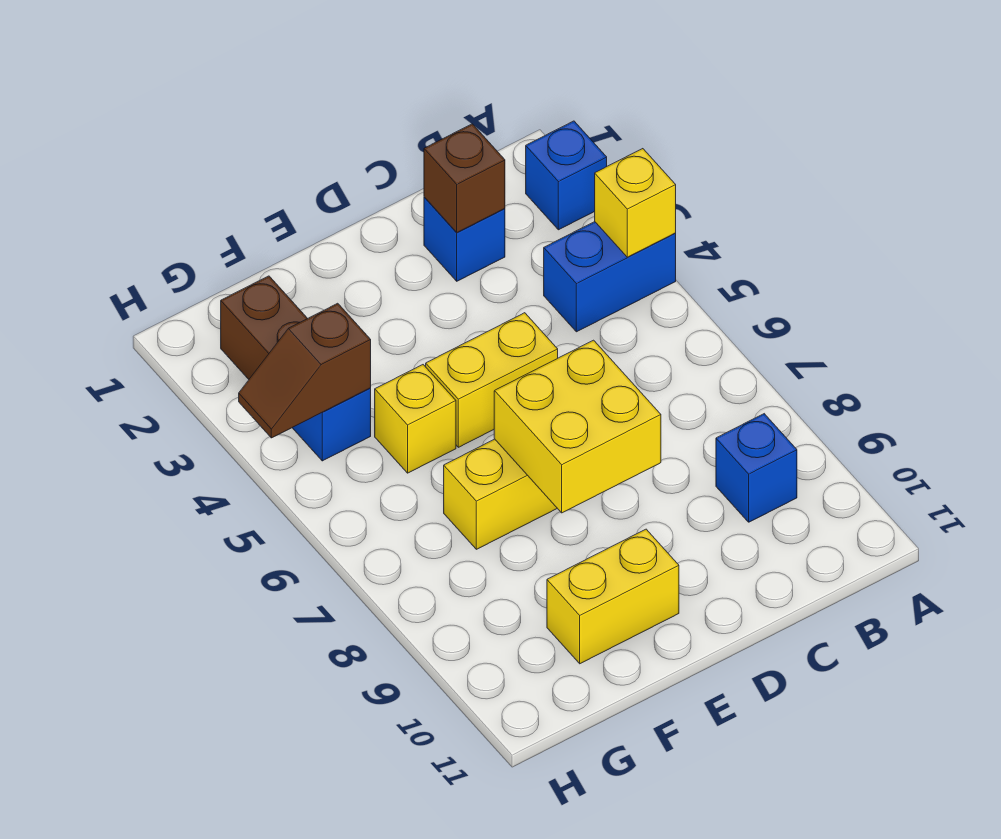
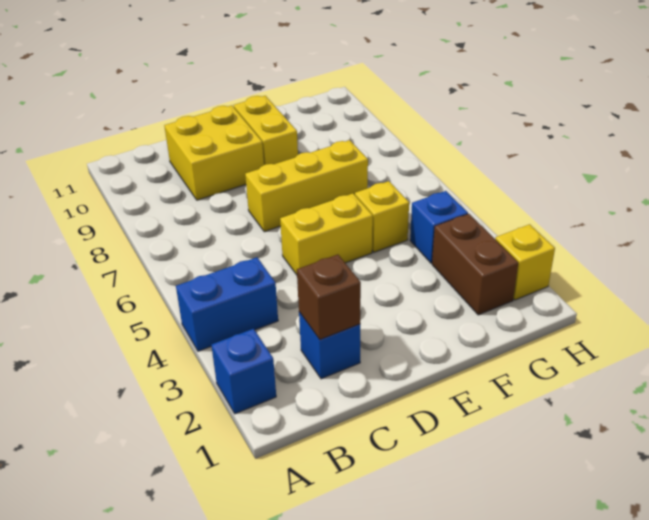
yellow 1x1 brick [595,149,676,257] -> yellow 1x1 brick moved to [495,224,555,300]
blue 1x1 brick [716,414,797,522] -> none
yellow 2x2 brick [494,340,661,513] -> yellow 2x2 brick moved to [164,105,264,200]
yellow 1x2 brick [547,529,679,664] -> yellow 1x2 brick turned to [234,96,298,165]
brown 1x2 slope [239,303,371,438] -> none

